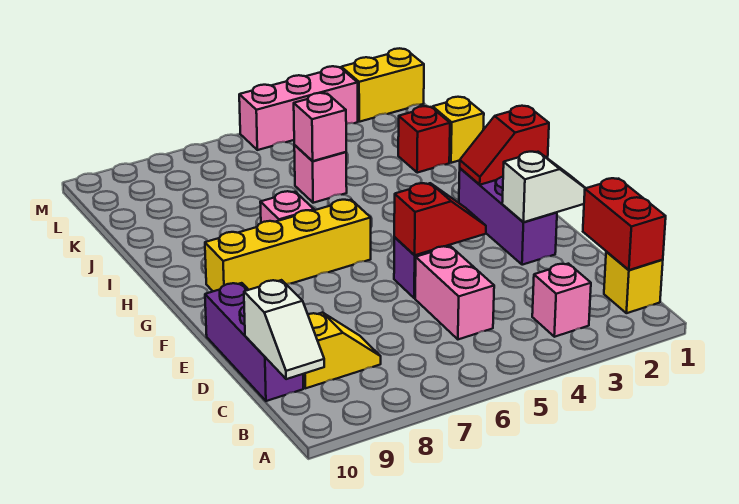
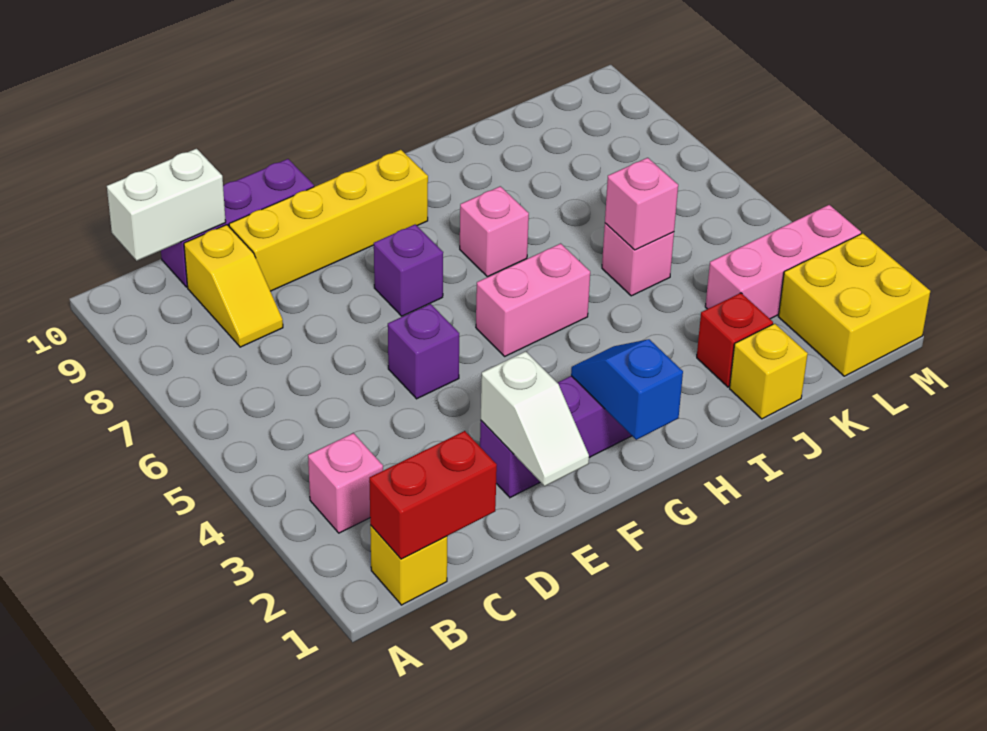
white 1x2 slope [244,280,324,379] -> white 1x2 brick [107,149,226,261]
pink 1x2 brick [415,246,494,339] -> pink 1x2 brick moved to [476,243,590,356]
red 1x2 slope [394,183,486,255] -> none
none -> purple 1x1 brick [374,224,443,316]
red 1x2 slope [460,106,549,185] -> blue 1x2 slope [571,339,683,440]
yellow 1x4 brick [205,200,371,291] -> yellow 1x4 brick turned to [229,150,428,291]
yellow 1x2 brick [341,48,424,122] -> yellow 2x2 brick [778,233,930,376]
pink 1x3 brick [239,66,358,150] -> pink 1x3 brick turned to [705,205,861,319]

